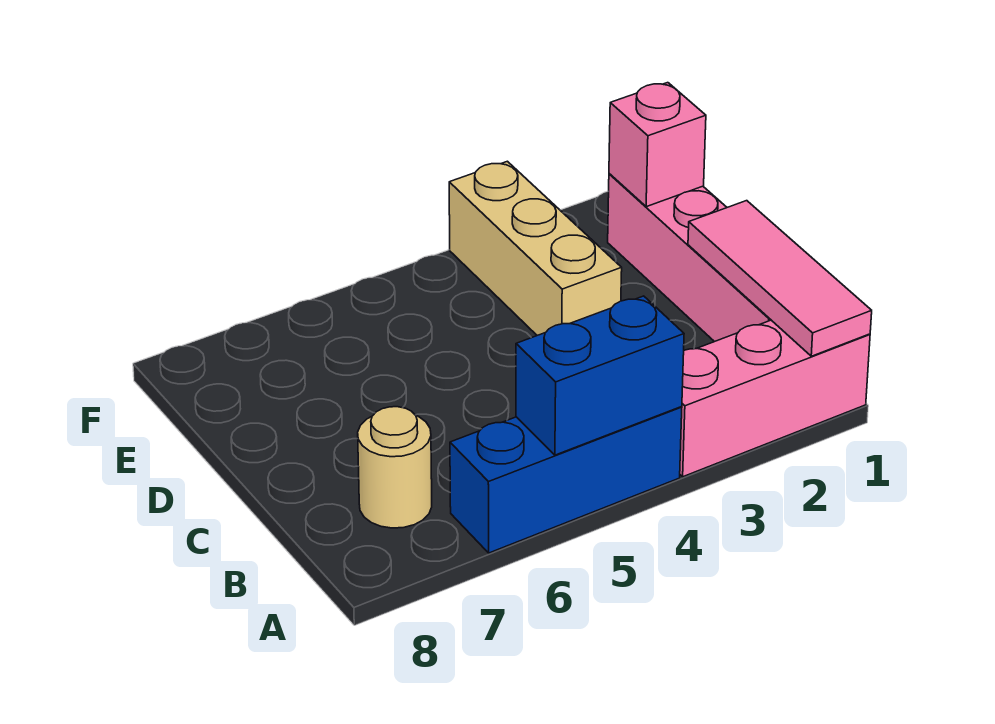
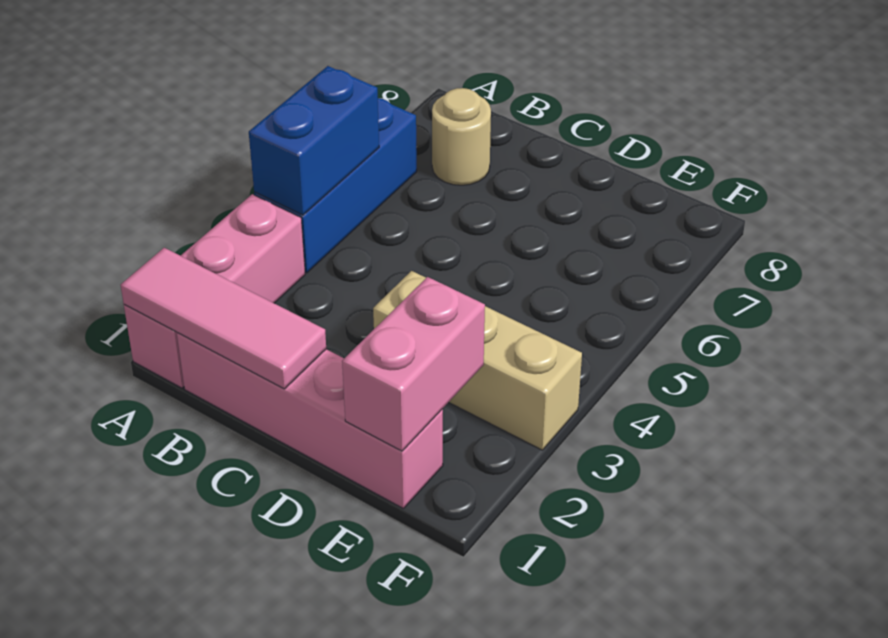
pink 1x1 brick [609,83,706,207] -> pink 1x2 brick [342,277,485,451]

